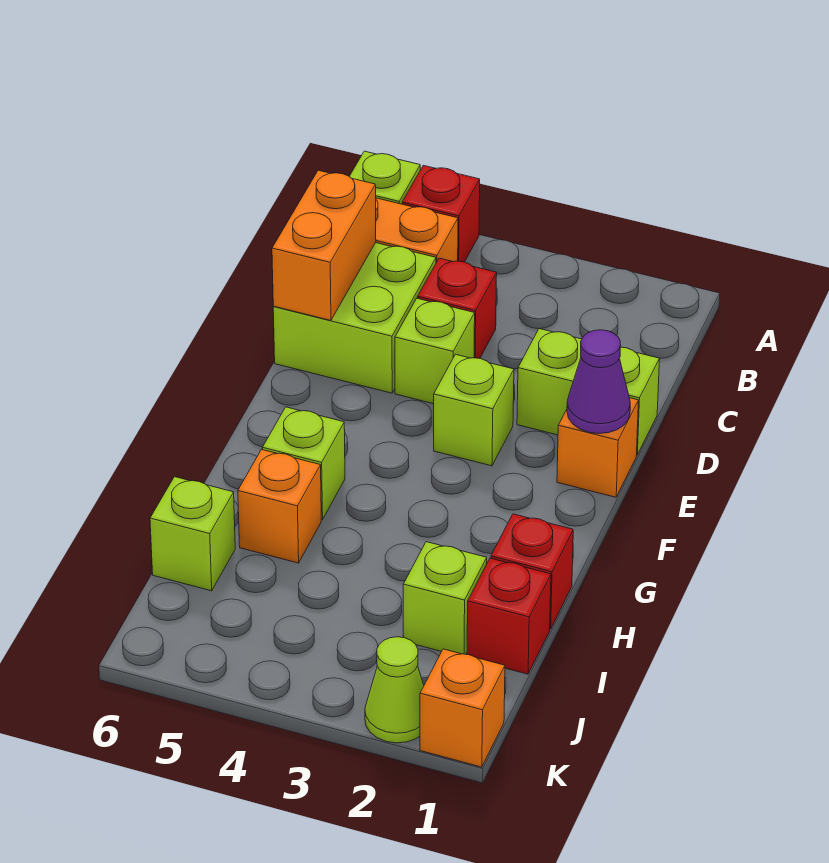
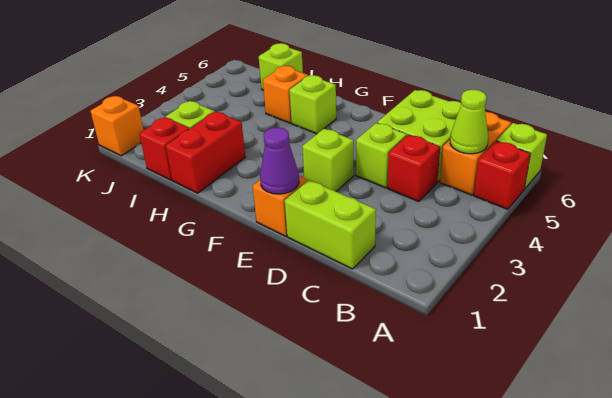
orange 1x2 brick [272,170,376,320] -> none
lime 1x2 brick [517,329,660,455] -> lime 1x2 brick turned to [285,180,376,269]
red 1x1 brick [491,514,573,629] -> red 1x2 brick [166,112,245,193]
lime 1x1 cone [365,637,424,743] -> lime 1x1 cone moved to [450,90,488,154]

